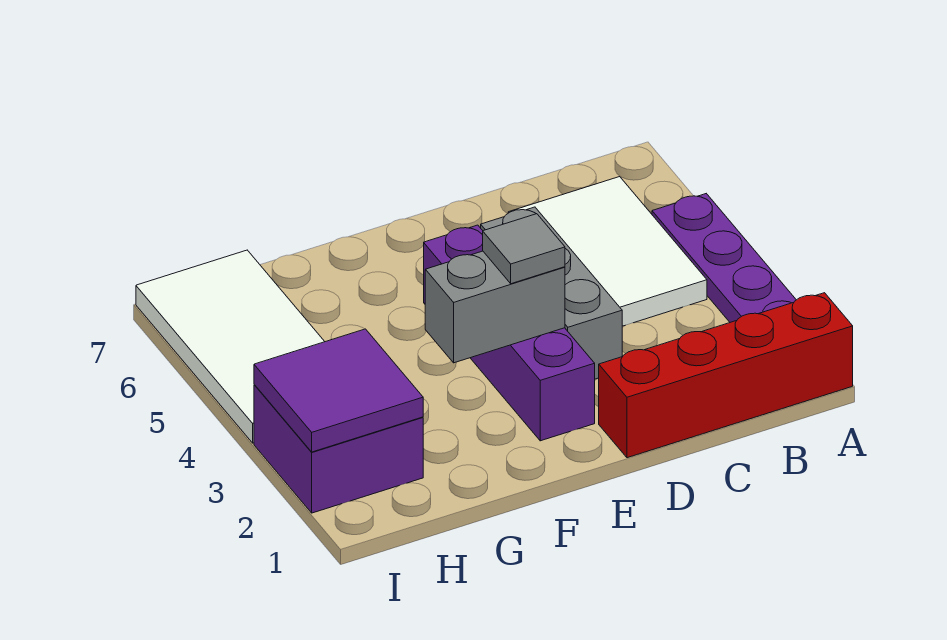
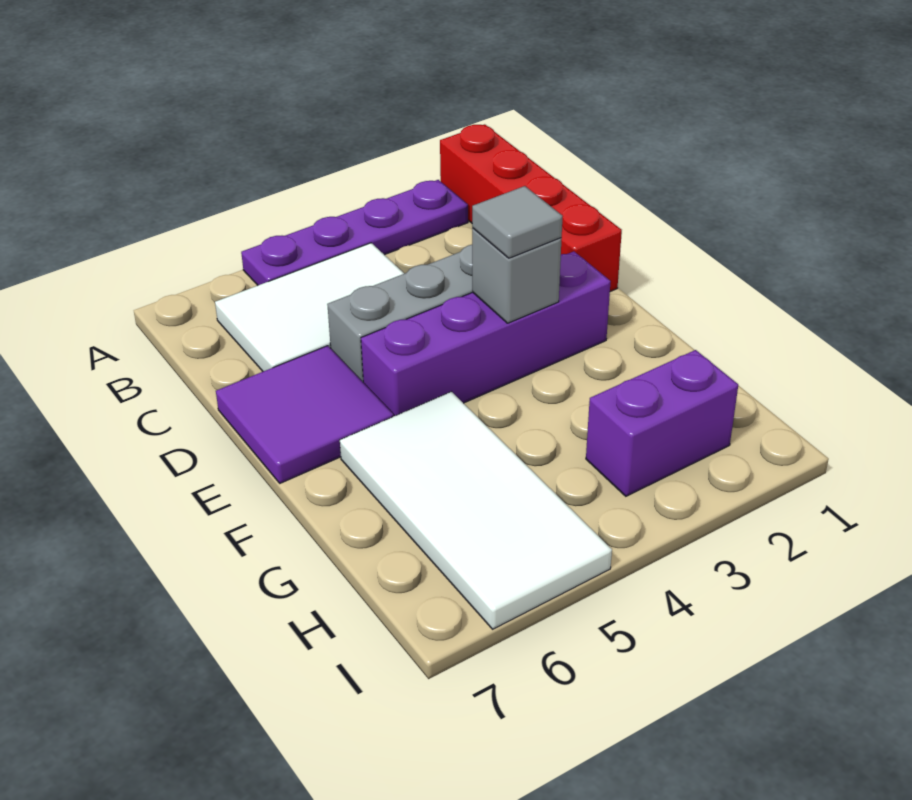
grey 1x2 brick [425,251,565,363] -> grey 1x1 brick [472,228,562,323]
purple 2x2 brick [254,385,423,513] -> purple 1x2 brick [586,350,738,496]
purple 2x2 tile [254,329,423,452] -> purple 2x2 tile moved to [216,346,394,483]
white 2x4 tile [136,250,325,443] -> white 2x4 tile turned to [340,392,612,629]

